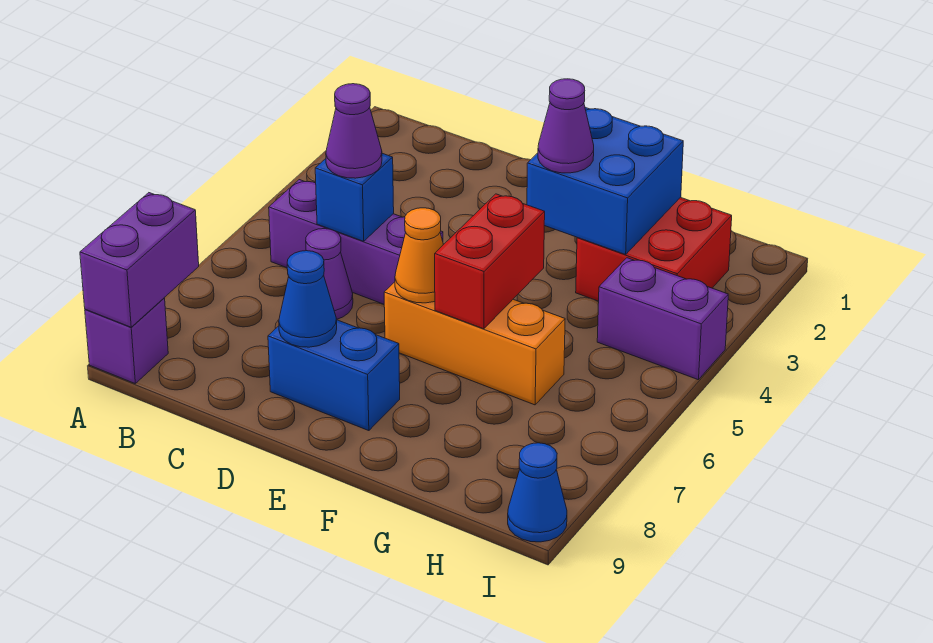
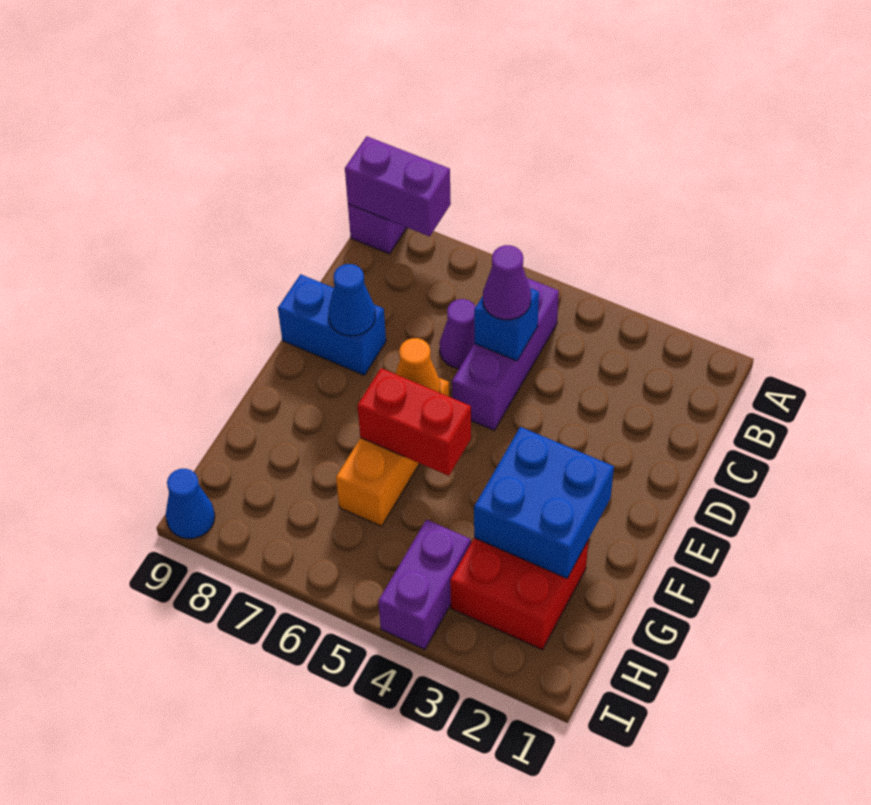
blue 1x2 brick [268,320,400,431] -> blue 1x2 brick turned to [278,274,386,375]
purple 1x1 cone [538,79,594,173] -> none

